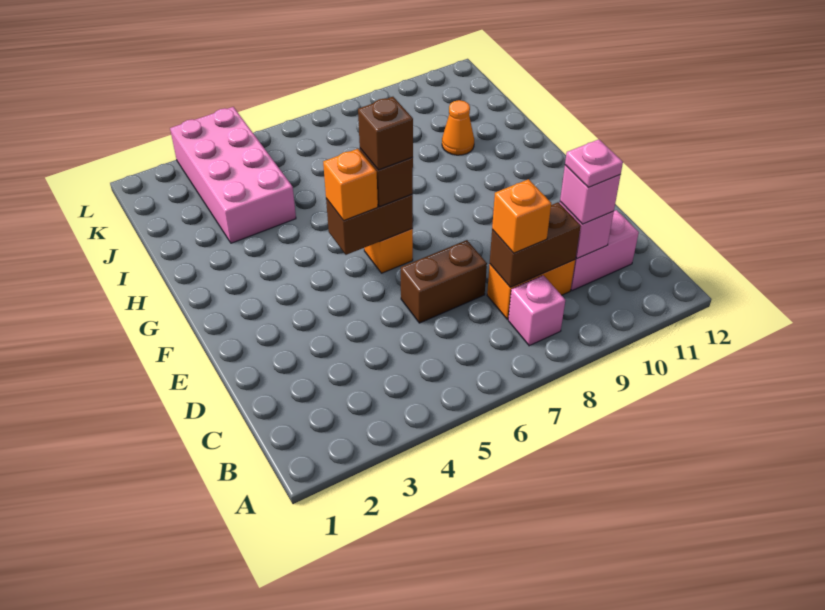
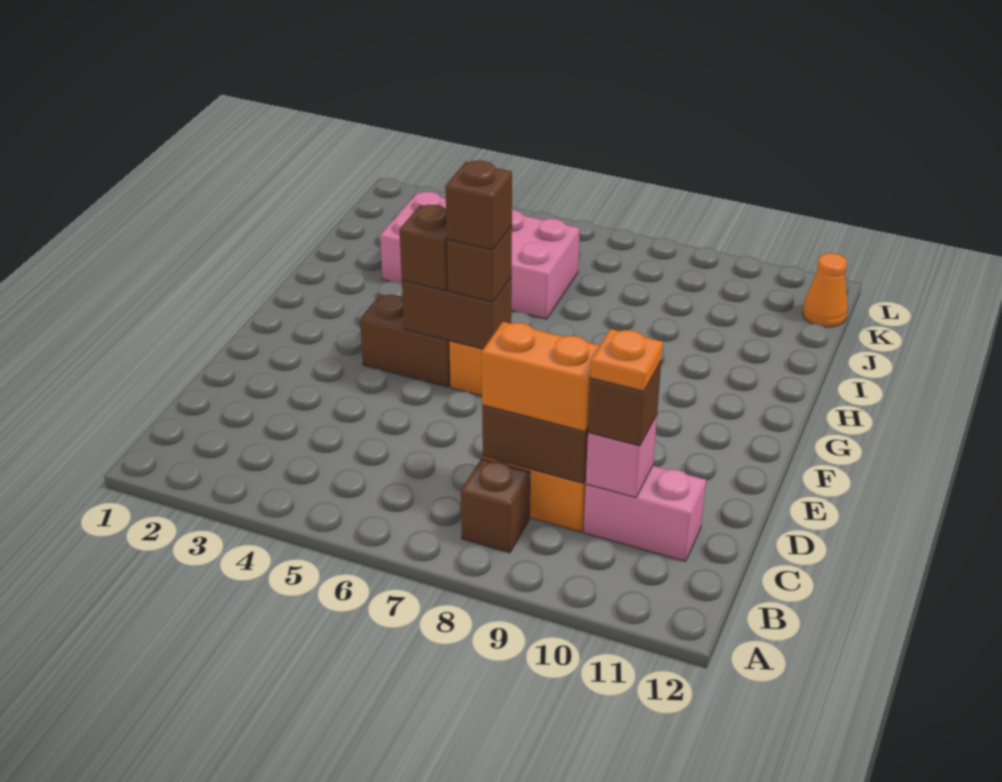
pink 1x1 brick [508,275,565,346] -> brown 1x1 brick [461,458,530,553]
orange 1x1 brick [492,179,551,253] -> orange 1x2 brick [482,322,600,432]
pink 1x1 brick [560,165,621,224] -> brown 1x1 brick [588,362,661,446]
pink 1x1 plate [565,139,623,187] -> orange 1x1 plate [590,329,663,391]
brown 1x2 brick [401,240,487,323] -> brown 1x2 brick moved to [360,294,450,387]
orange 1x1 brick [323,149,378,221] -> brown 1x1 brick [399,205,448,291]
pink 2x4 brick [170,107,296,243] -> pink 2x4 brick turned to [380,192,580,319]
orange 1x1 cone [442,100,474,155] -> orange 1x1 cone moved to [802,253,848,327]

